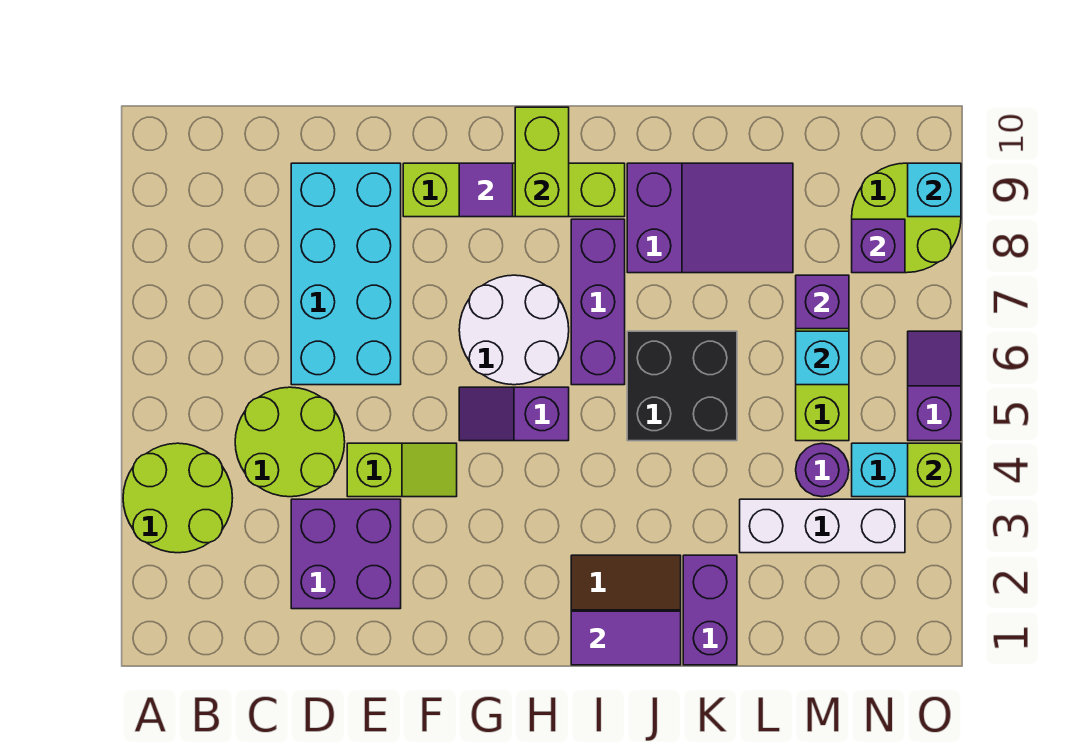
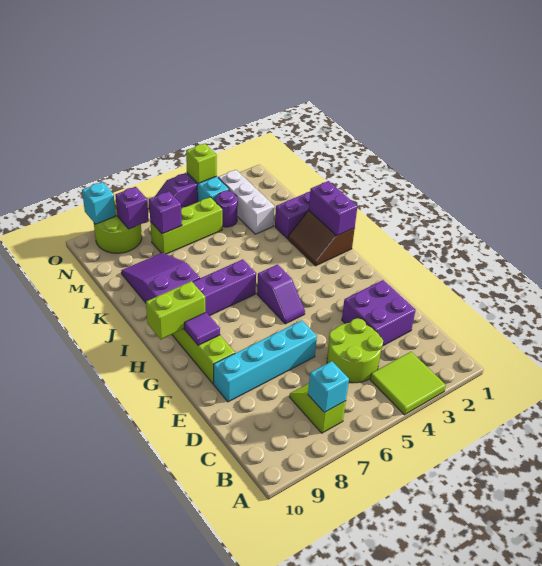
lime 2x2 round brick [123,443,232,553] -> lime 2x2 tile [370,352,446,415]
cyan 2x4 brick [291,163,401,385] -> cyan 1x4 brick [214,320,317,402]
lime 1x2 slope [347,443,457,497] -> lime 1x2 slope moved to [290,383,346,433]
white 2x2 round brick [459,275,569,385] -> none
purple 1x2 tile [571,611,681,665] -> purple 1x2 brick [309,181,358,236]
black 2x2 brick [627,331,737,441] -> none
cyan 1x1 brick [796,331,849,385] -> cyan 1x1 brick moved to [308,361,349,413]

